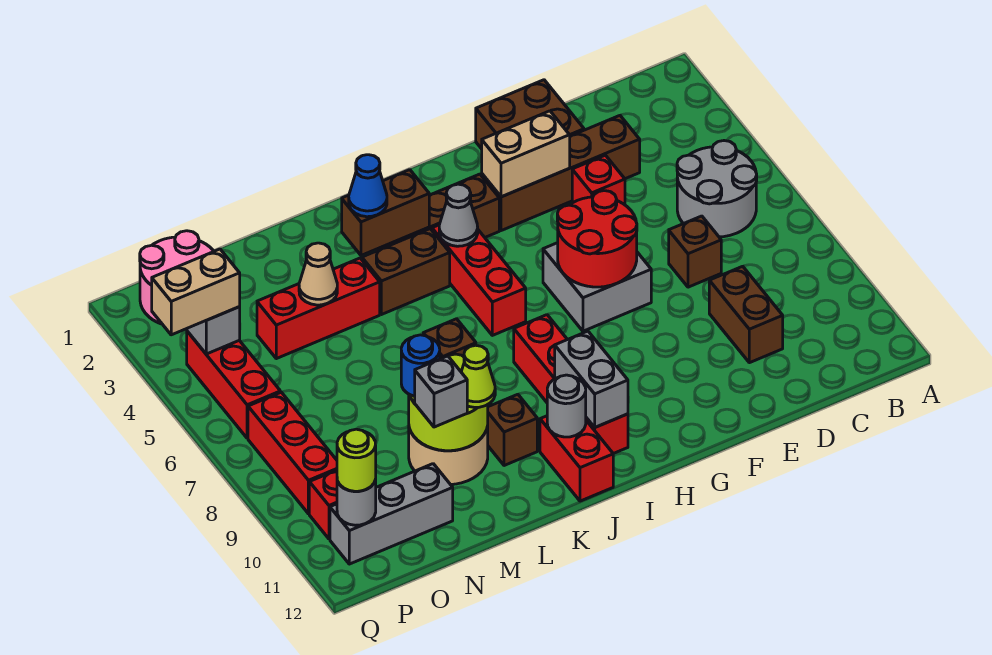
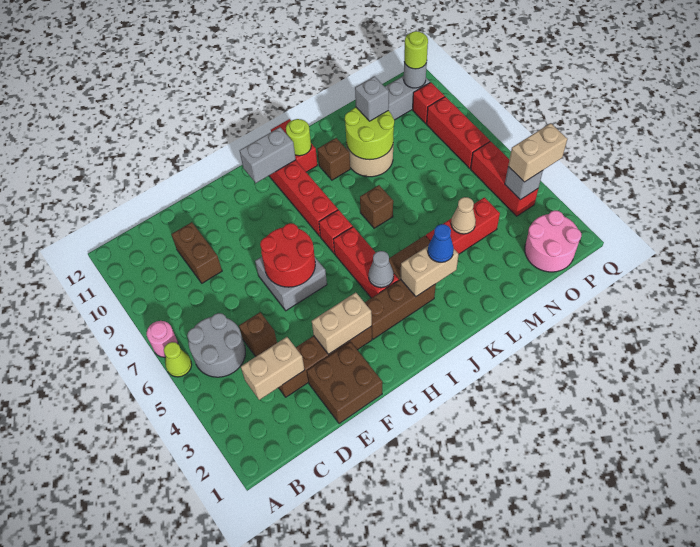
none -> pink 1x1 round brick [147,321,178,357]
none -> tan 1x2 brick [241,337,305,400]
brown 1x1 brick [669,216,721,287] -> brown 1x1 brick moved to [239,312,277,357]
red 1x1 brick [572,155,625,205] -> red 1x1 brick moved to [319,210,353,254]
grey 1x2 brick [555,331,628,427] -> grey 1x2 brick turned to [240,127,296,183]
brown 1x2 brick [342,170,429,255] -> tan 1x2 brick [400,246,459,296]
grey 1x1 round brick [547,375,586,437] -> lime 1x1 round brick [286,119,311,156]
lime 1x1 cone [461,345,495,407] -> lime 1x1 cone moved to [164,342,192,377]
blue 1x1 round brick [401,335,440,396] -> none

